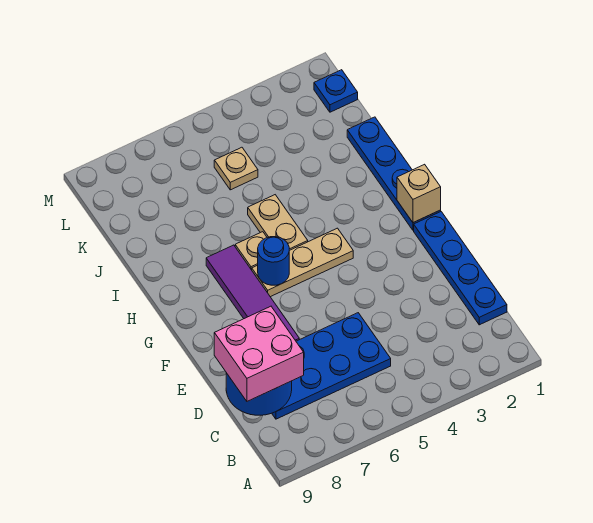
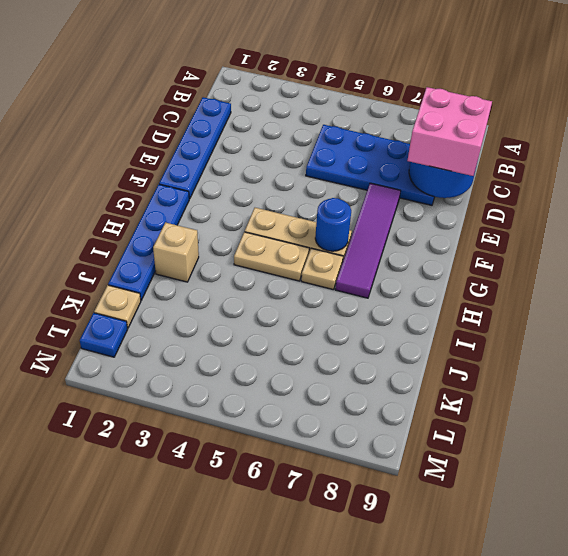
tan 1x1 brick [397,164,441,223] -> tan 1x1 brick moved to [153,222,199,282]
tan 1x2 plate [248,195,308,250] -> tan 1x2 plate turned to [234,232,309,281]
tan 1x1 plate [214,147,258,190] -> tan 1x1 plate moved to [94,285,141,328]

